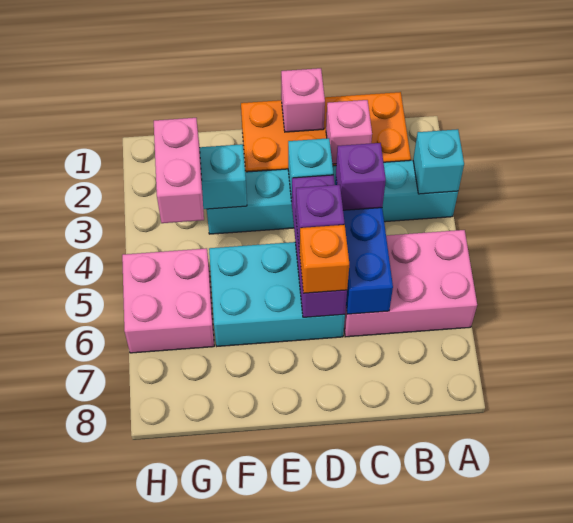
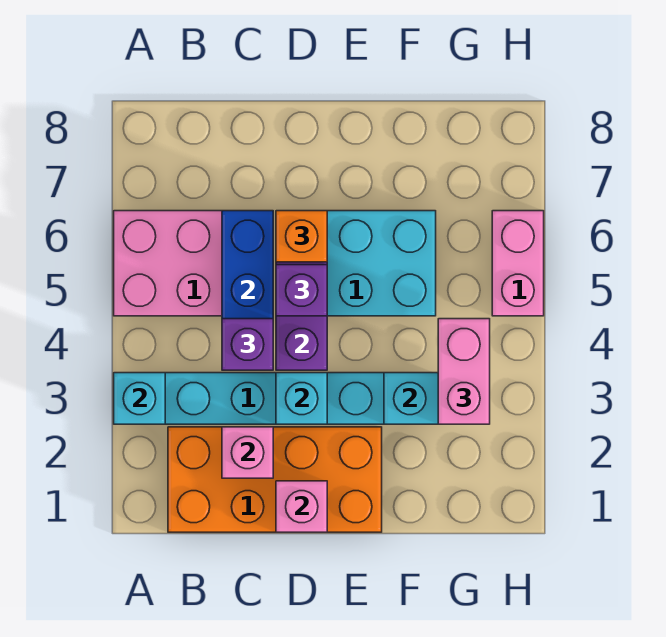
pink 2x2 brick [122,248,214,353] -> pink 1x2 brick [492,211,544,316]

